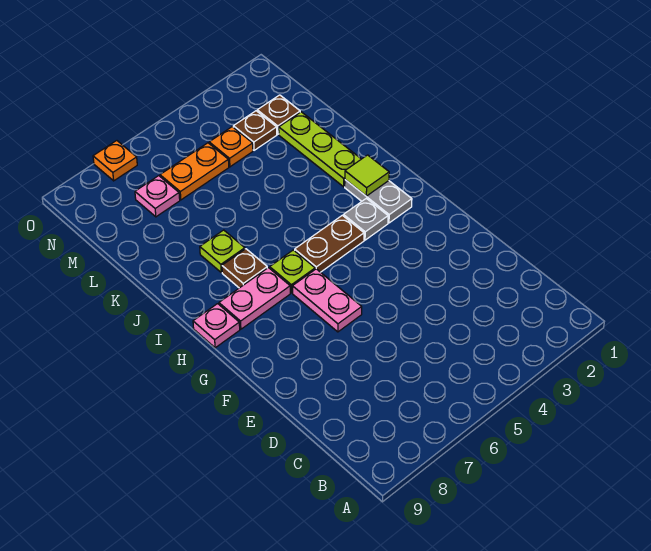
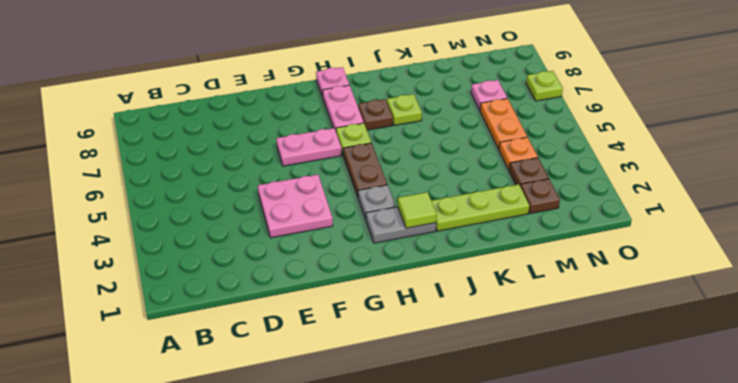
none -> pink 2x2 plate [258,175,333,238]
orange 1x1 plate [93,141,137,181] -> lime 1x1 plate [526,71,563,101]

